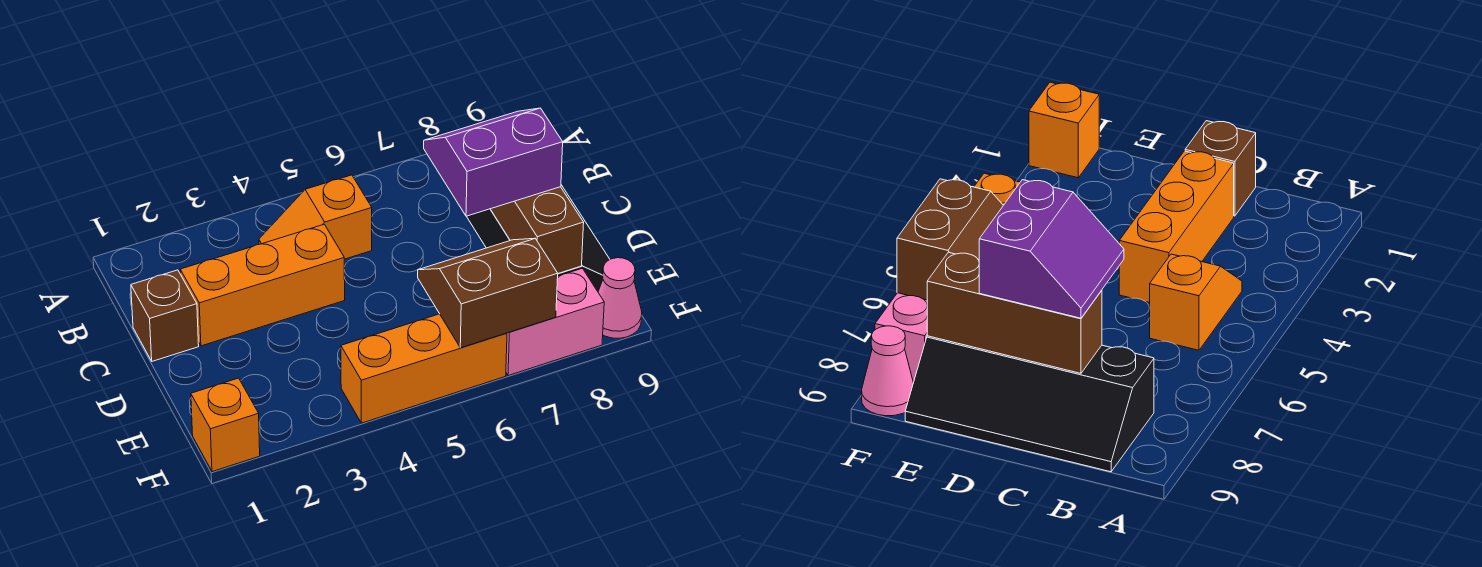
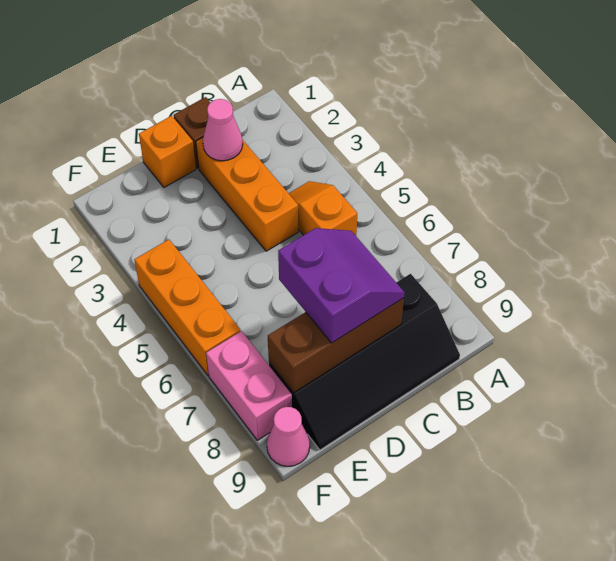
none -> pink 1x1 cone [203,99,243,161]
brown 2x2 slope [418,238,558,348] -> none
orange 1x1 brick [191,378,260,472] -> orange 1x1 brick moved to [139,116,196,188]

